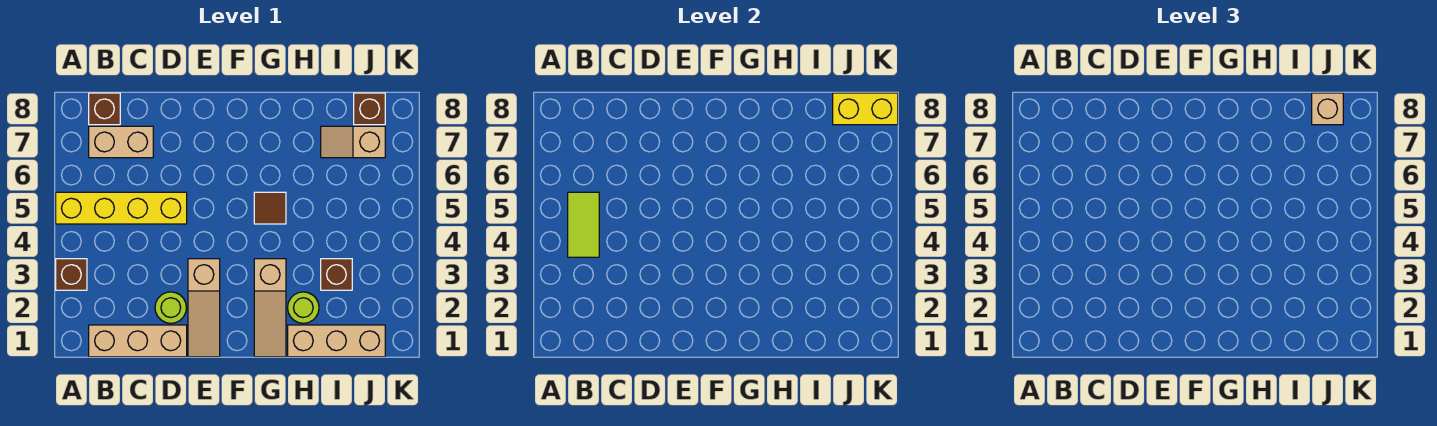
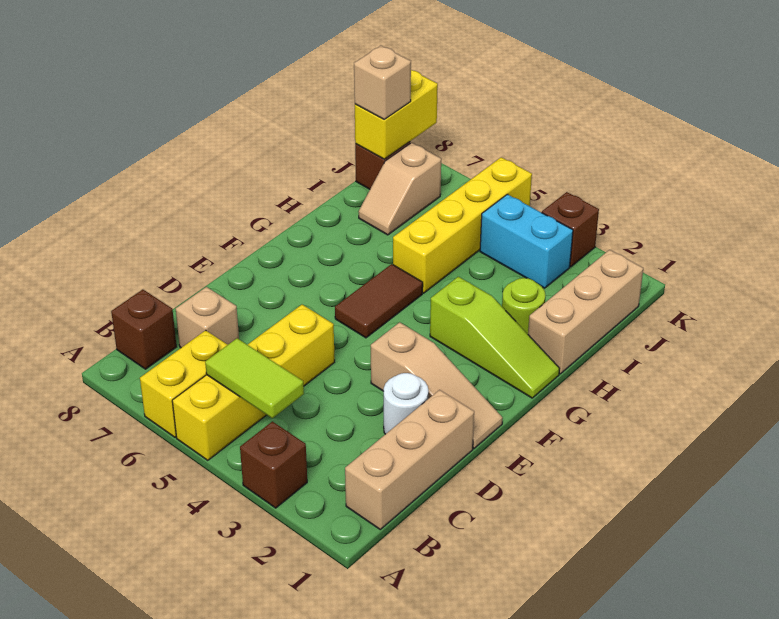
none -> yellow 1x2 brick [140,330,227,437]
tan 1x2 brick [89,126,153,158] -> tan 1x1 brick [176,287,239,348]
lime 1x1 round brick [155,292,187,323] -> white 1x1 round brick [384,373,429,434]
tan 1x3 slope [254,259,286,357] -> lime 1x3 slope [430,277,559,398]
brown 1x1 tile [254,192,286,224] -> brown 1x2 tile [335,264,423,338]
none -> yellow 1x4 brick [393,157,532,293]
brown 1x1 brick [321,259,352,290] -> brown 1x1 brick moved to [542,192,599,267]
none -> cyan 1x2 brick [480,194,573,288]

